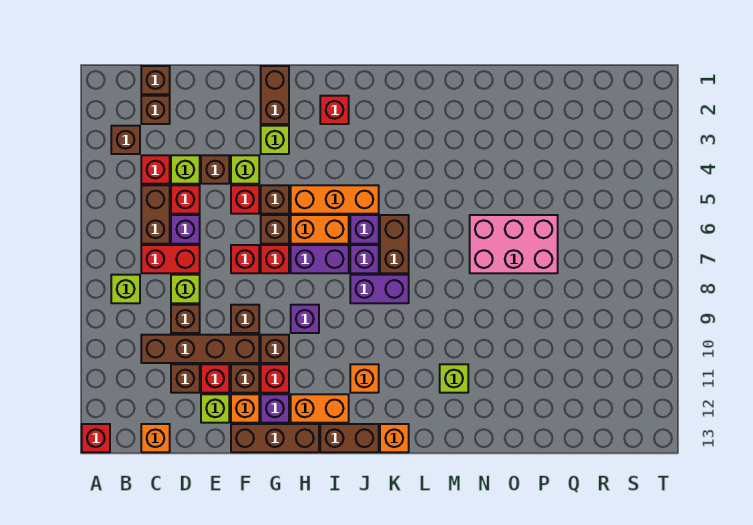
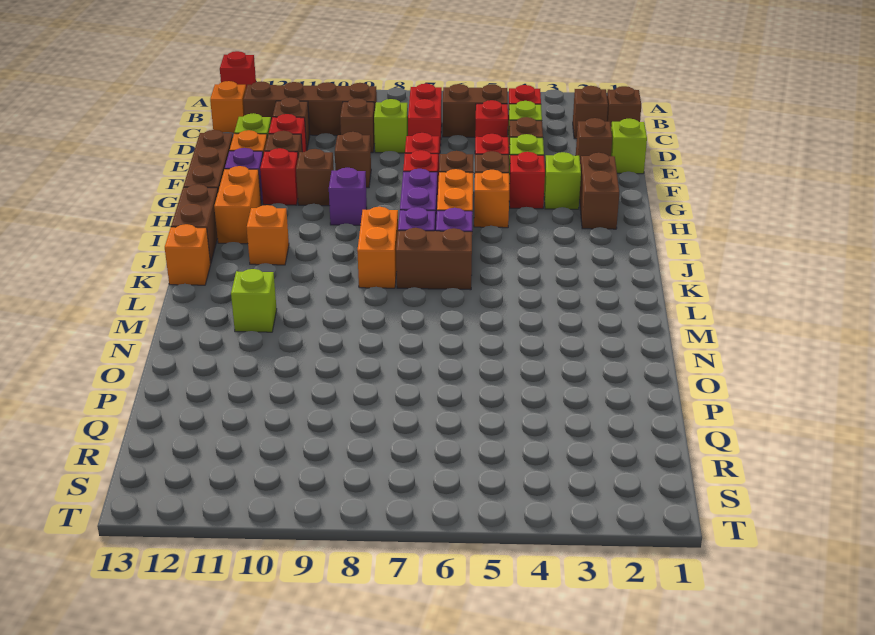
brown 1x1 brick [111,126,140,154] -> brown 1x1 brick moved to [576,118,612,165]
lime 1x1 brick [111,275,140,303] -> lime 1x1 brick moved to [611,119,647,174]
brown 1x4 brick [141,335,259,363] -> brown 1x4 brick turned to [243,81,377,136]
purple 1x1 brick [171,215,200,244] -> none
brown 1x2 brick [261,66,289,124] -> brown 1x2 brick turned to [579,153,619,229]
orange 1x3 brick [291,185,379,214] -> orange 1x1 brick [474,170,509,228]
red 1x1 brick [320,96,349,124] -> red 1x1 brick moved to [509,152,545,209]
purple 1x2 brick [350,275,409,303] -> orange 1x2 brick [357,207,398,288]
pink 2x3 brick [470,215,558,273] -> none

